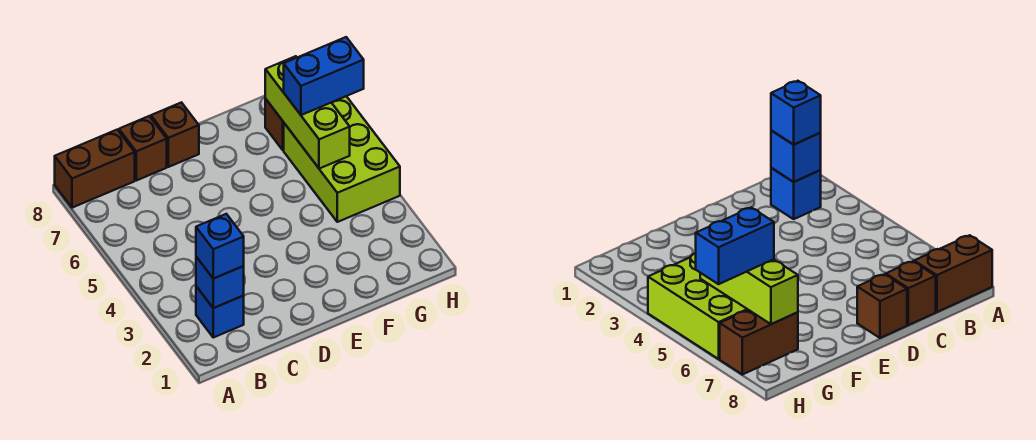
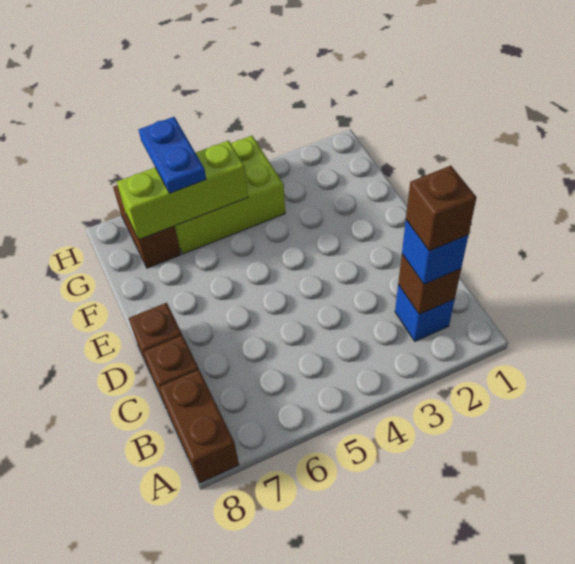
blue 1x1 brick [196,257,244,308] -> brown 1x1 brick [398,254,461,314]
none -> brown 1x1 brick [406,166,477,251]
blue 1x2 brick [284,37,364,115] -> blue 1x2 plate [139,117,206,193]

